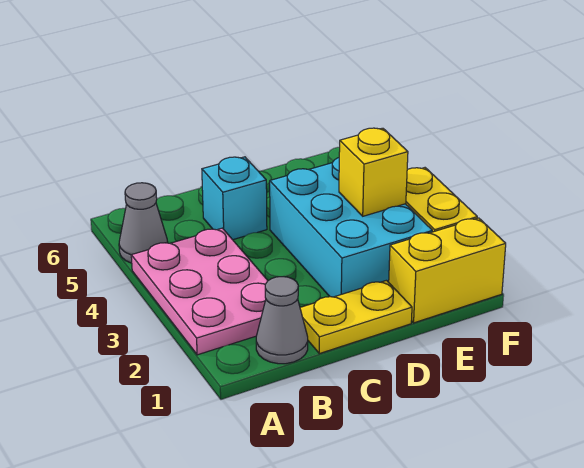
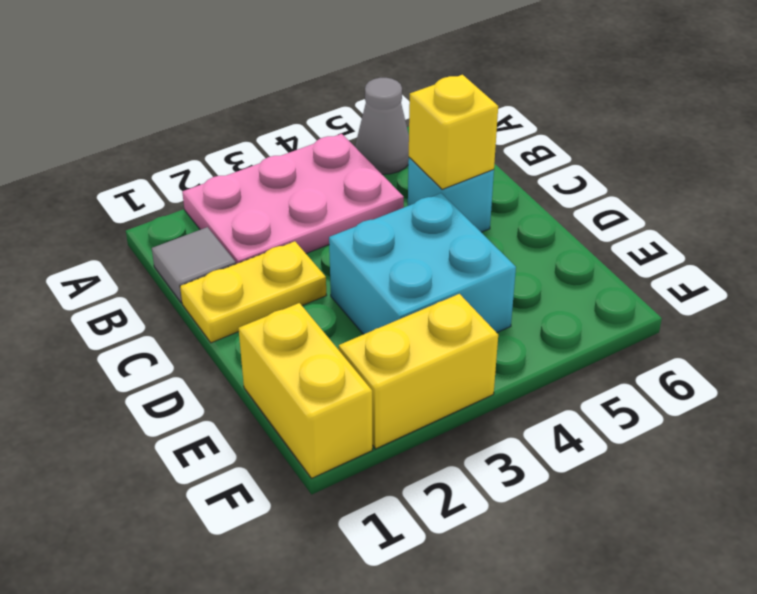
grey 1x1 cone [256,277,308,364] -> grey 1x1 tile [152,227,236,303]
yellow 1x2 plate [300,280,412,354] -> yellow 1x2 plate turned to [180,241,326,343]
cyan 2x3 brick [270,158,432,297] -> cyan 2x2 brick [329,193,516,334]
yellow 1x1 brick [339,128,408,216] -> yellow 1x1 brick moved to [409,75,498,189]

